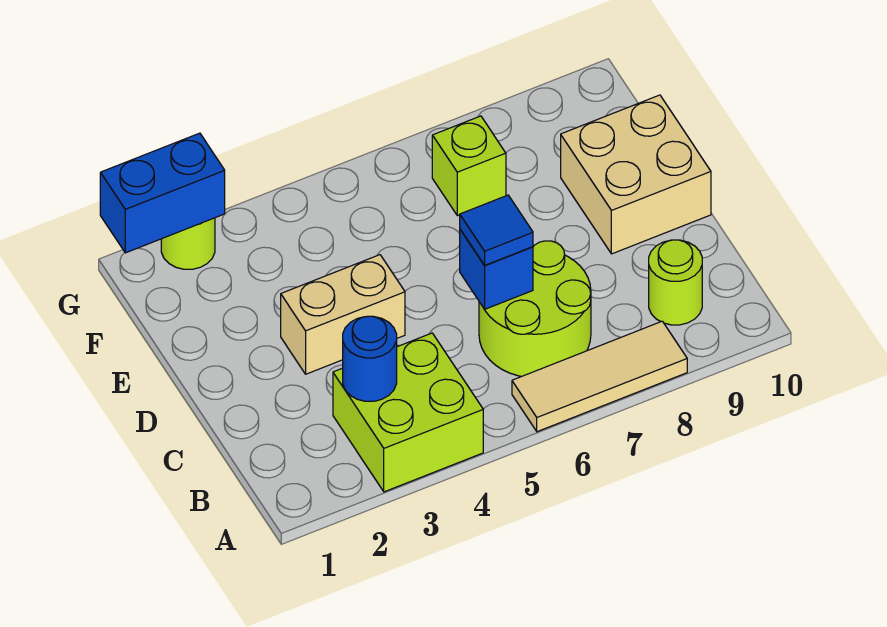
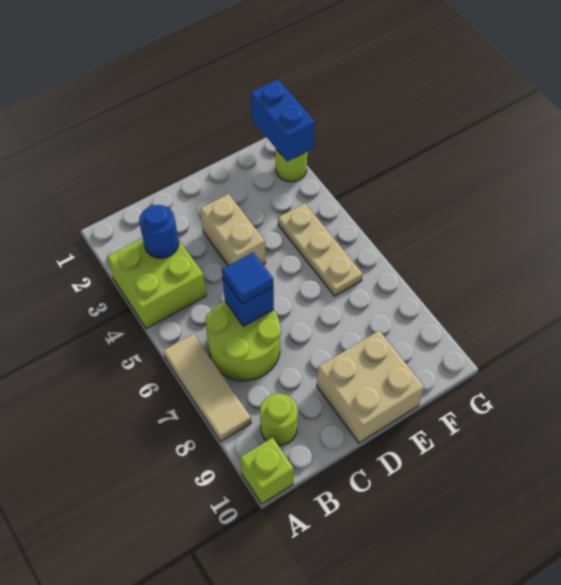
none -> tan 1x3 plate [278,203,363,296]
lime 1x1 brick [432,116,506,216] -> lime 1x1 brick moved to [240,438,294,504]

